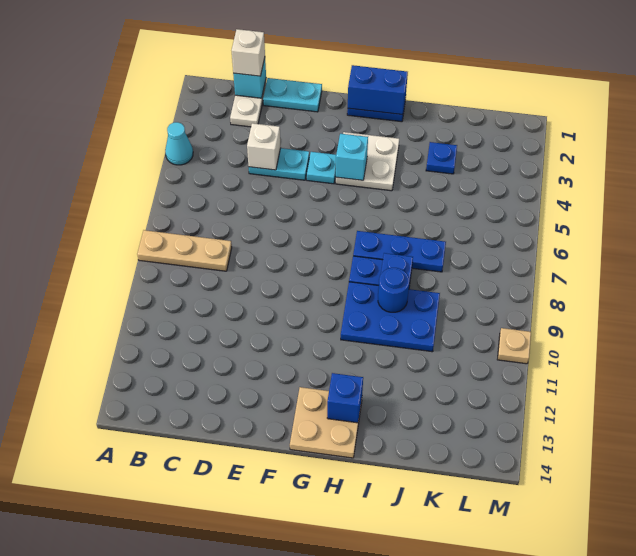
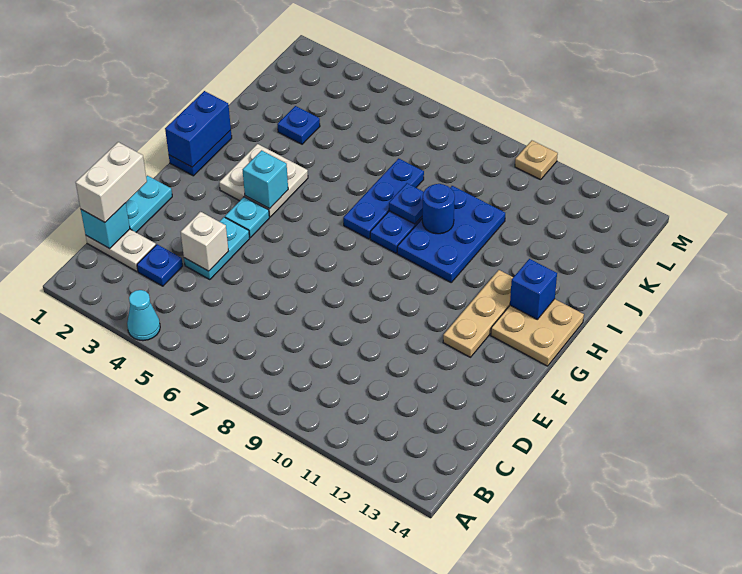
tan 1x3 plate [137,230,232,271] -> tan 1x3 plate moved to [443,270,513,357]
white 1x1 brick [232,29,265,76] -> white 1x2 brick [76,142,147,222]
none -> blue 1x1 plate [137,244,183,286]

